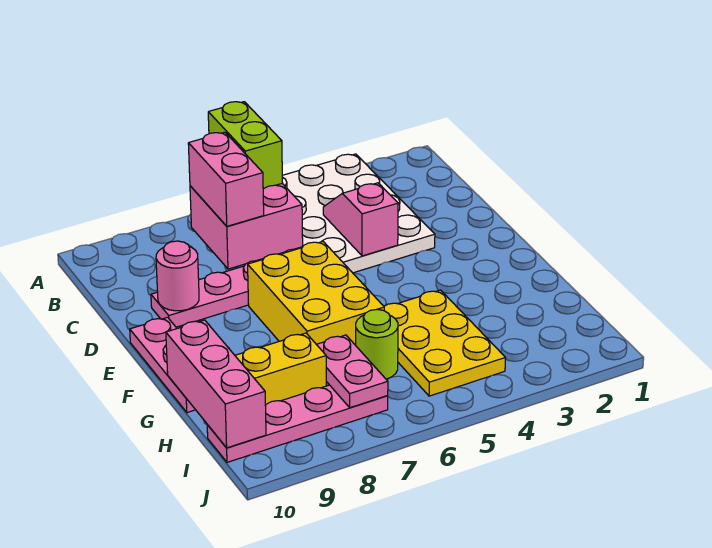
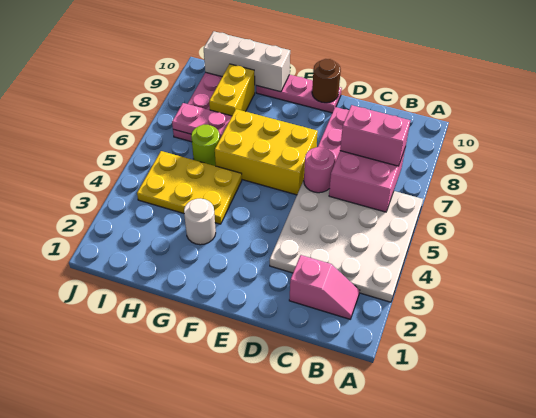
lime 1x2 brick [208,102,282,189] -> none
pink 1x2 slope [323,183,398,256] -> pink 1x2 slope moved to [289,255,360,319]
pink 1x1 round brick [156,241,199,311] -> pink 1x1 round brick moved to [304,147,335,193]
none -> brown 1x1 round brick [312,59,341,103]
none -> white 1x1 round brick [184,199,216,245]
pink 1x3 brick [166,320,266,448] -> white 1x3 brick [204,31,290,92]

